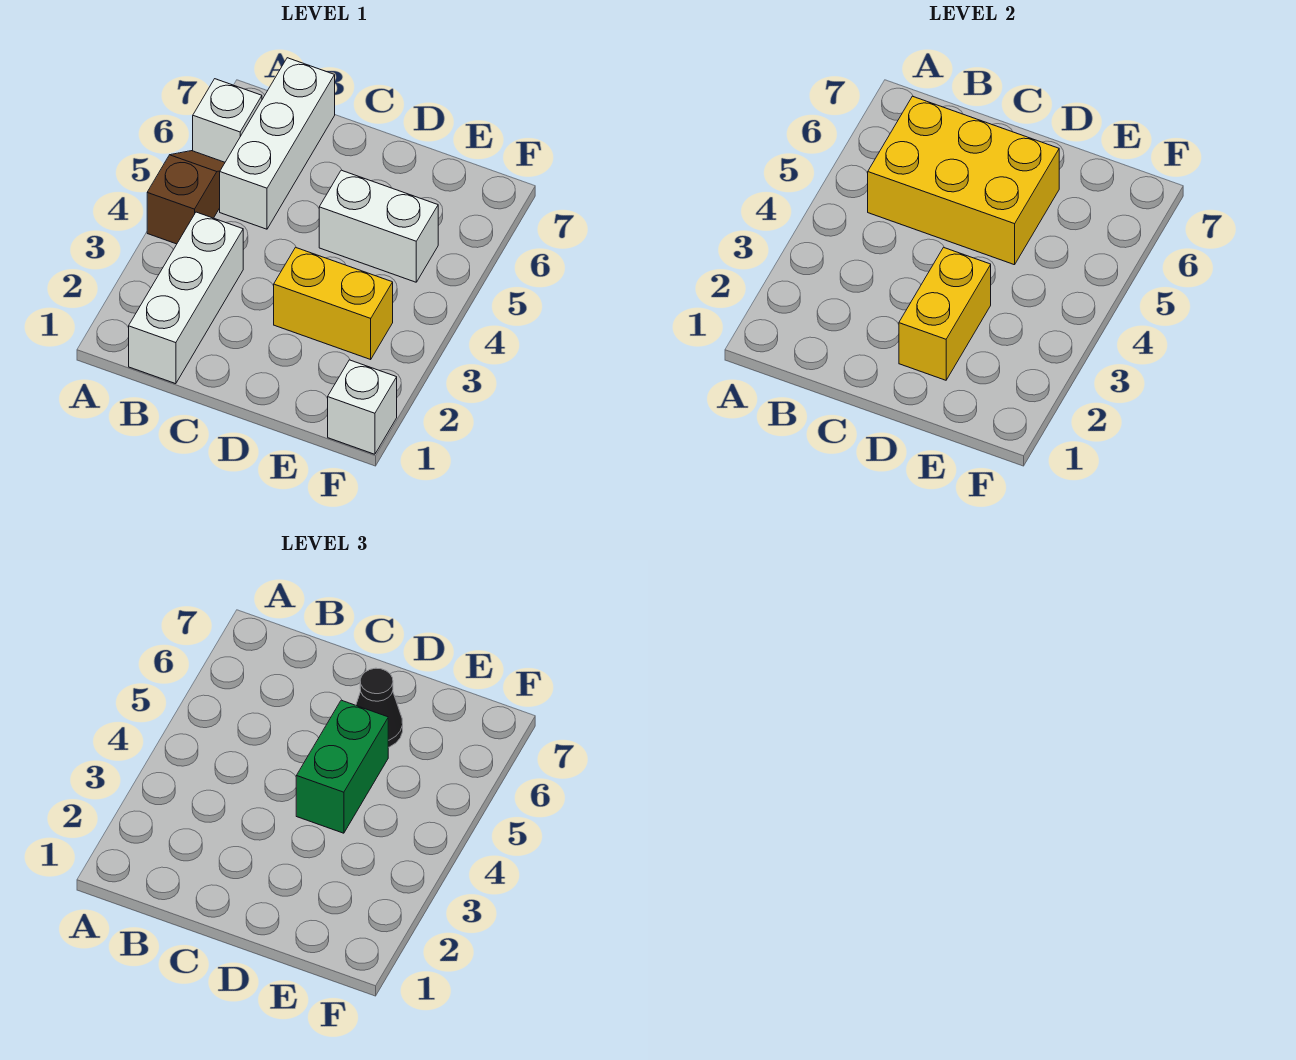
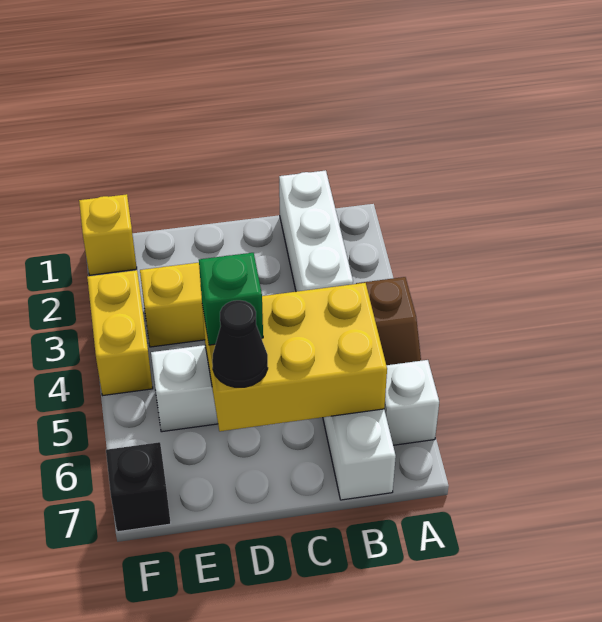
yellow 1x2 brick [899,247,991,380] -> yellow 1x2 brick moved to [87,270,153,395]
green 1x2 brick [296,700,388,833] -> green 1x1 brick [199,253,263,345]
white 1x1 brick [328,360,397,454] -> yellow 1x1 brick [79,194,137,275]
none -> black 1x1 brick [106,442,171,532]

